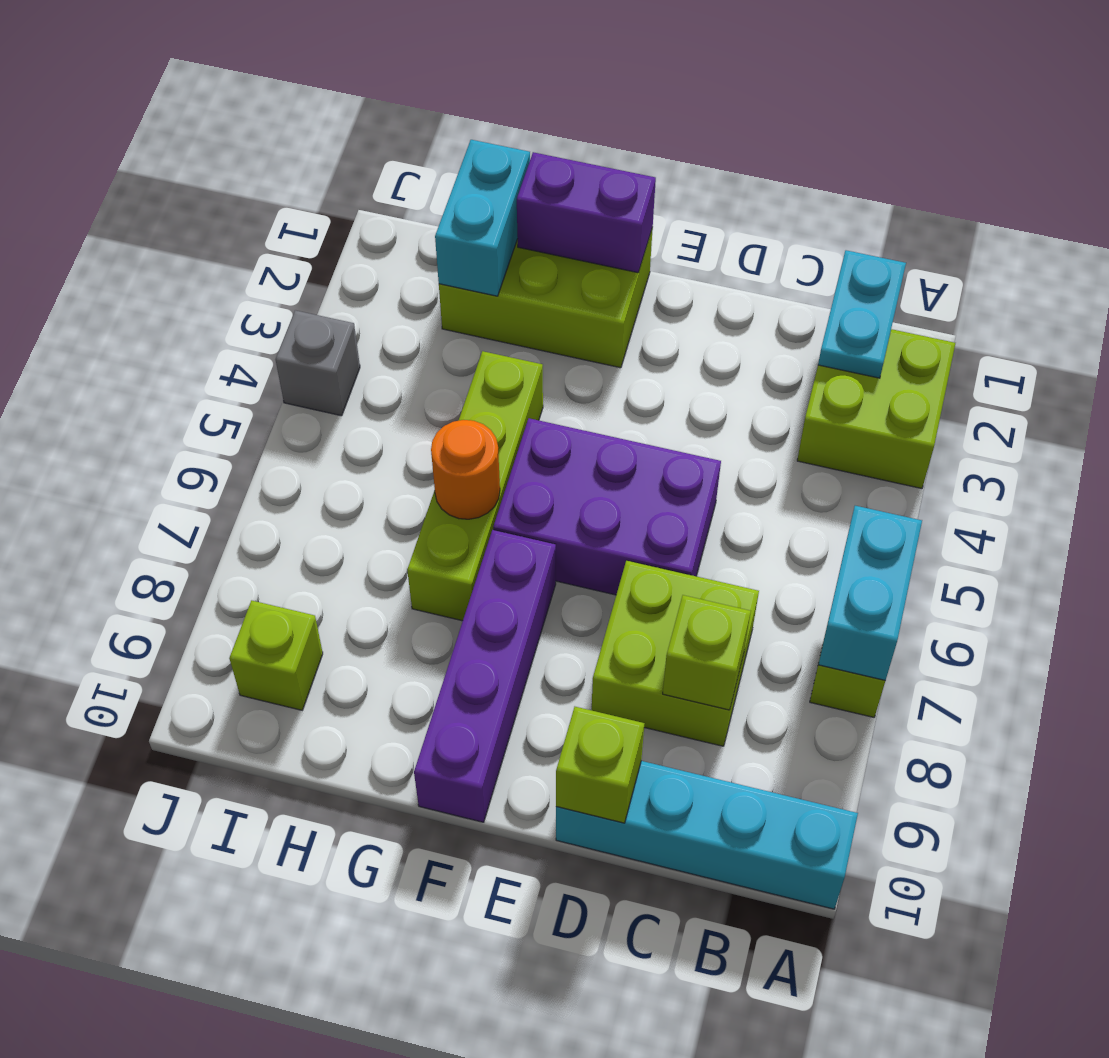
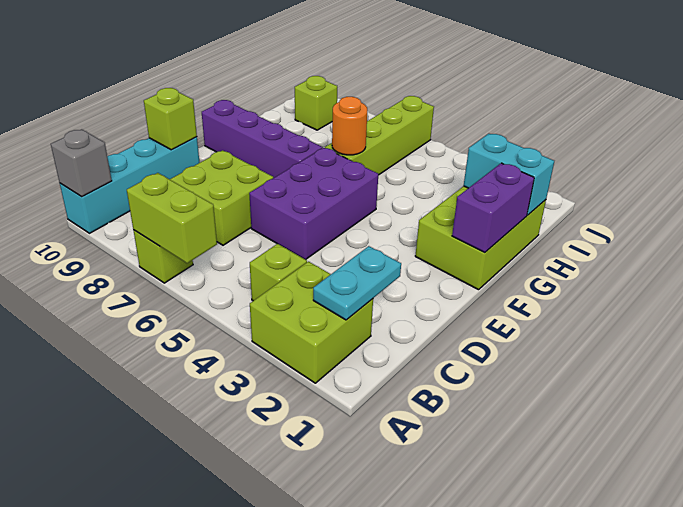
cyan 1x2 brick [818,506,922,680] -> lime 1x2 brick [127,173,217,263]
cyan 1x2 plate [818,250,906,378] -> cyan 1x2 plate turned to [313,246,401,320]
lime 1x1 brick [663,595,751,710] -> lime 1x1 brick moved to [250,244,307,301]
lime 1x4 brick [407,351,543,621] -> lime 1x4 brick turned to [325,96,434,175]
grey 1x1 brick [276,310,360,416] -> grey 1x1 brick moved to [51,129,112,197]

